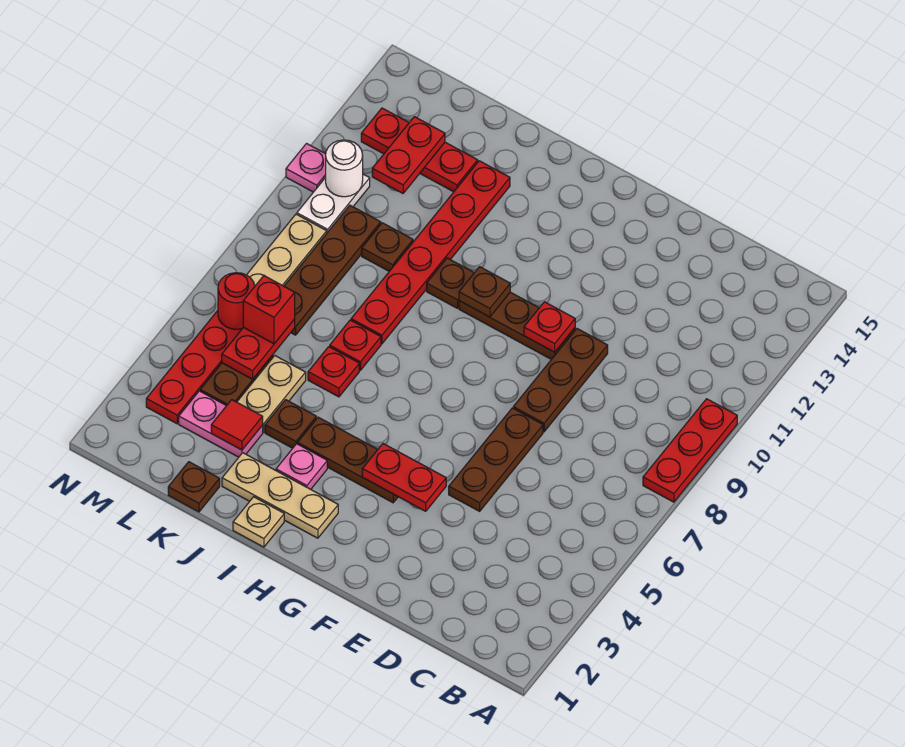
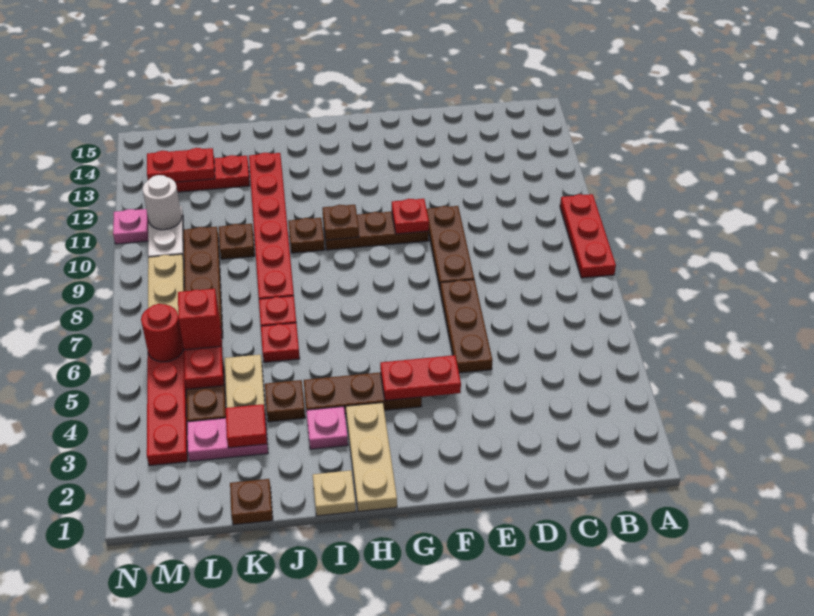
tan 1x3 plate [222,453,338,538] -> tan 1x3 plate turned to [346,403,397,512]
red 1x2 plate [372,117,445,193] -> red 1x2 plate turned to [147,148,215,182]

